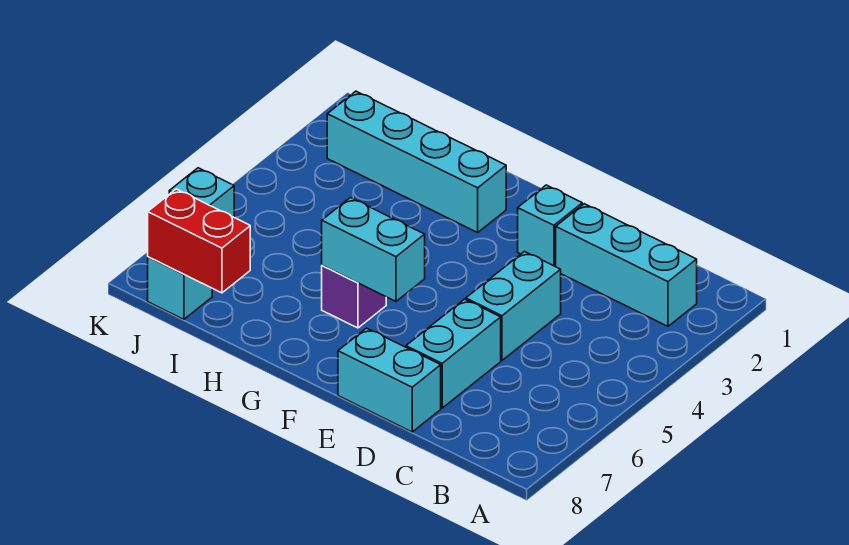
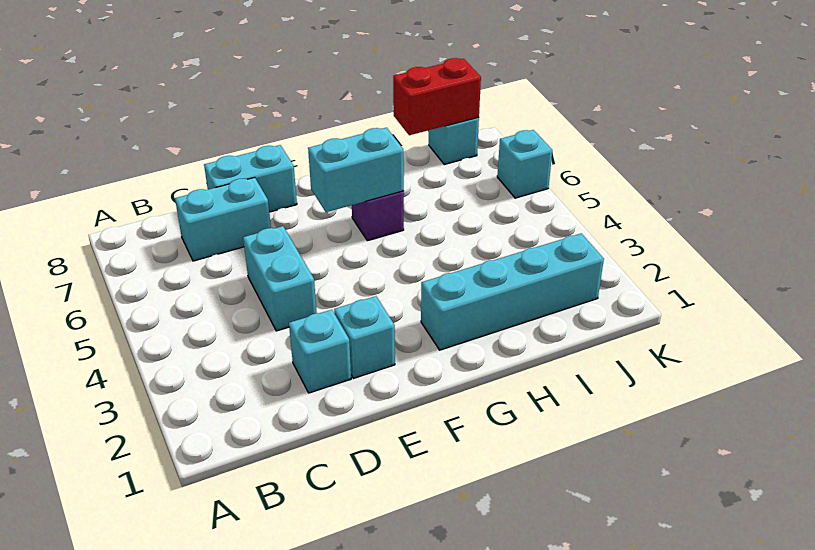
cyan 1x3 brick [556,204,697,326] -> cyan 1x1 brick [289,310,351,393]
cyan 1x2 brick [406,299,501,408] -> cyan 1x2 brick turned to [175,177,271,261]

